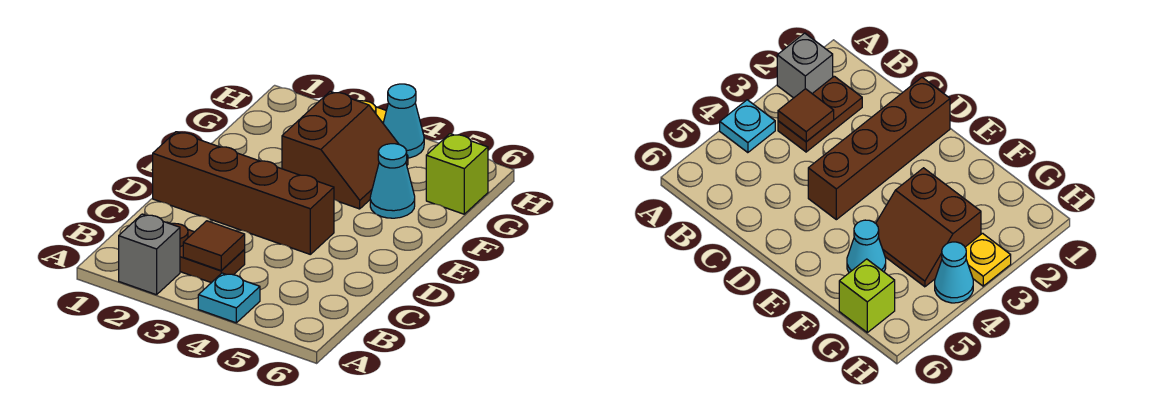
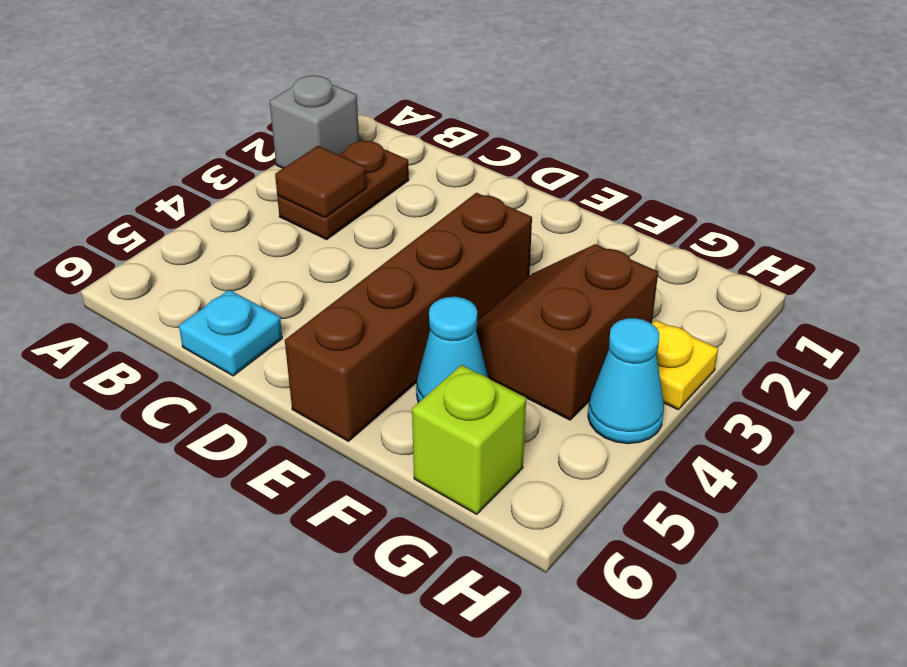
cyan 1x1 plate [198,273,260,323] -> cyan 1x1 plate moved to [179,290,282,376]
brown 1x4 brick [153,132,334,254] -> brown 1x4 brick moved to [285,193,532,441]
brown 2x2 slope [282,91,408,209] -> brown 2x2 slope turned to [476,244,658,420]

